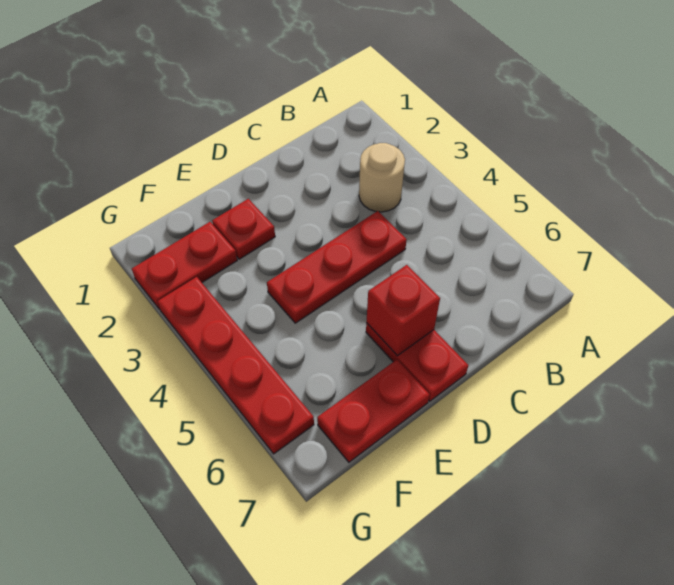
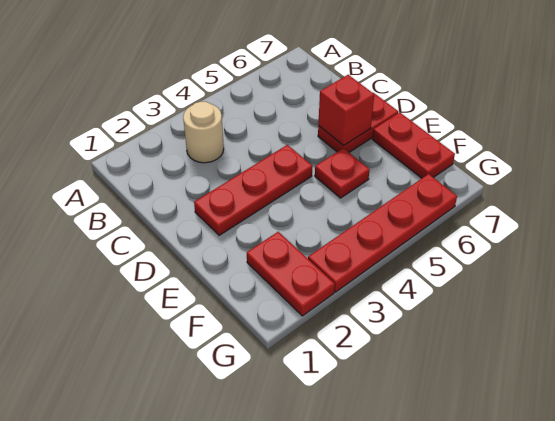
red 1x3 plate [267,211,407,323] -> red 1x3 plate turned to [194,145,312,235]
red 1x1 plate [212,199,275,259] -> red 1x1 plate moved to [315,148,370,198]

